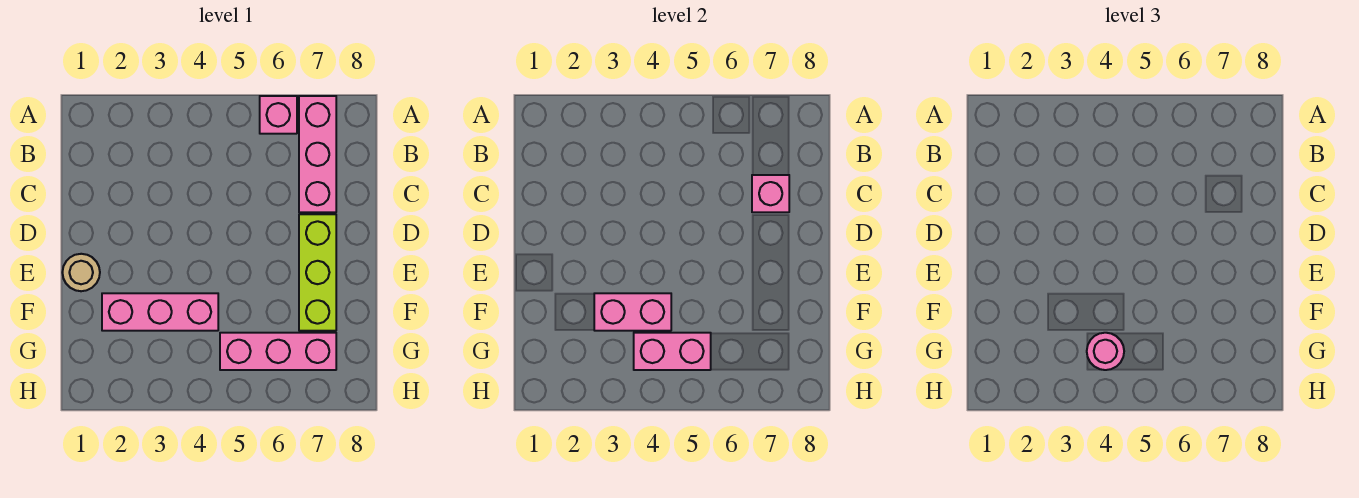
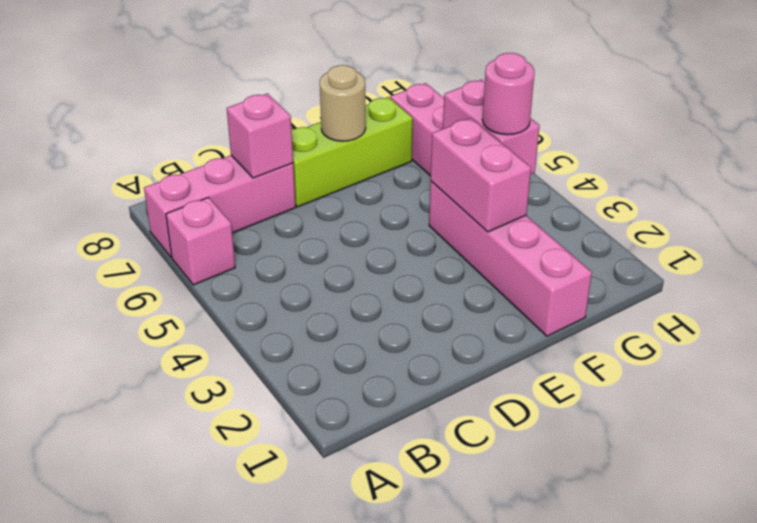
tan 1x1 round brick [62,254,100,291] -> tan 1x1 round brick moved to [320,65,366,141]
pink 1x3 brick [102,293,218,331] -> pink 1x4 brick [429,181,592,336]

